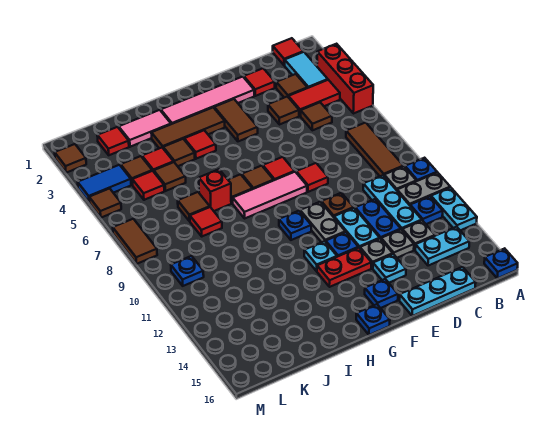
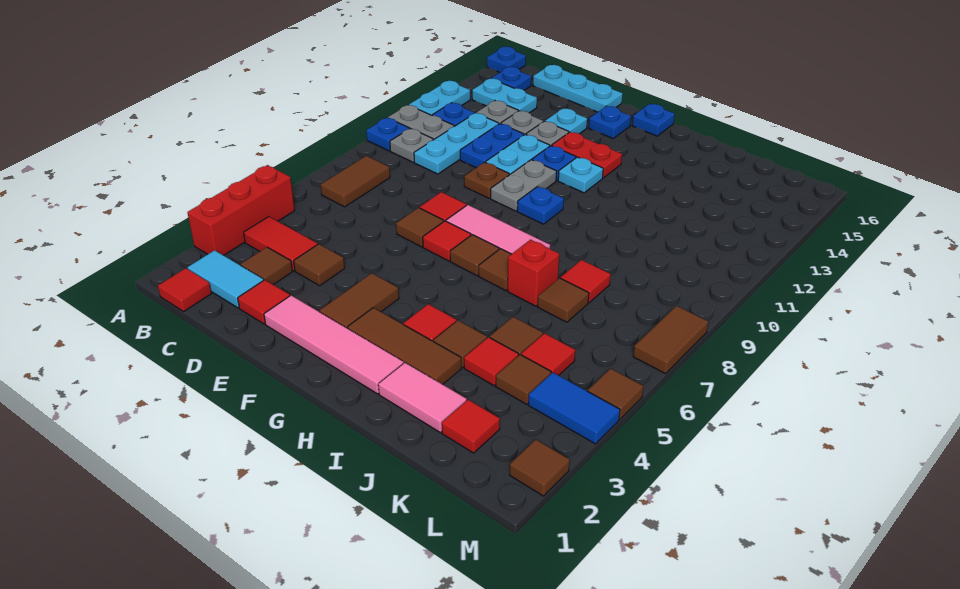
cyan 1x2 tile [285,52,328,88] -> cyan 1x2 tile turned to [187,250,264,308]
brown 1x3 tile [346,123,403,176] -> brown 1x2 tile [321,156,390,207]
brown 1x1 tile [301,103,332,130] -> brown 1x1 tile moved to [396,208,444,247]
blue 1x1 plate [171,256,204,286] -> blue 1x1 plate moved to [491,67,531,90]

